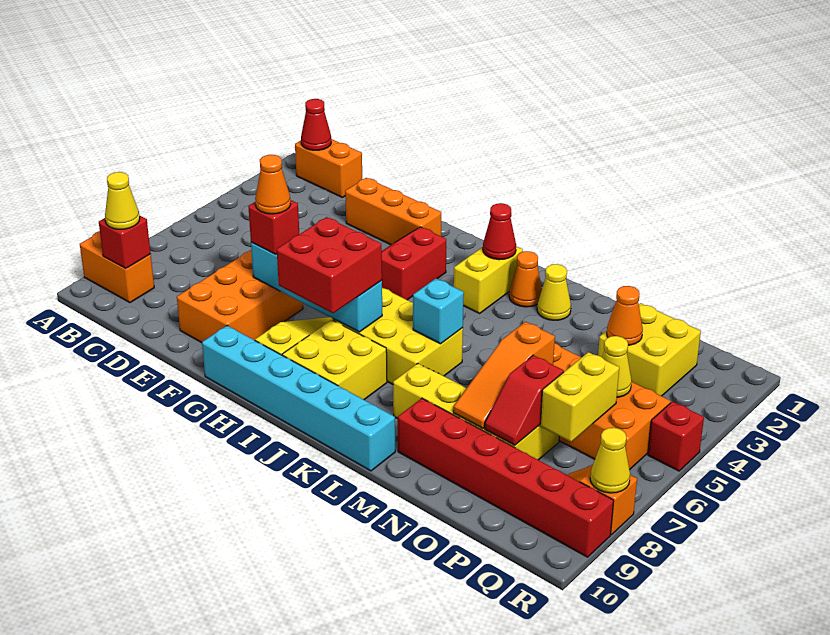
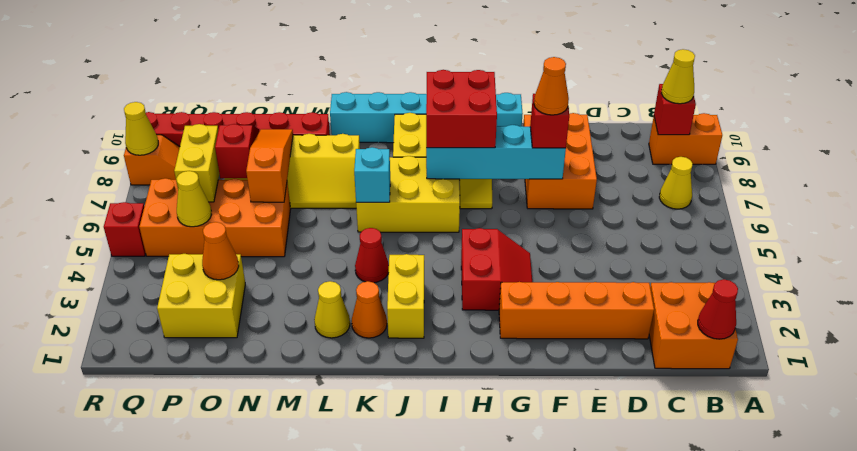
orange 1x2 brick [295,139,362,197] -> orange 2x2 brick [649,282,738,369]
none -> yellow 1x1 cone [659,157,693,209]
orange 1x3 brick [345,178,441,245] -> orange 1x4 brick [499,282,654,339]
red 1x1 cone [483,203,516,260] -> red 1x1 cone moved to [355,228,389,283]

